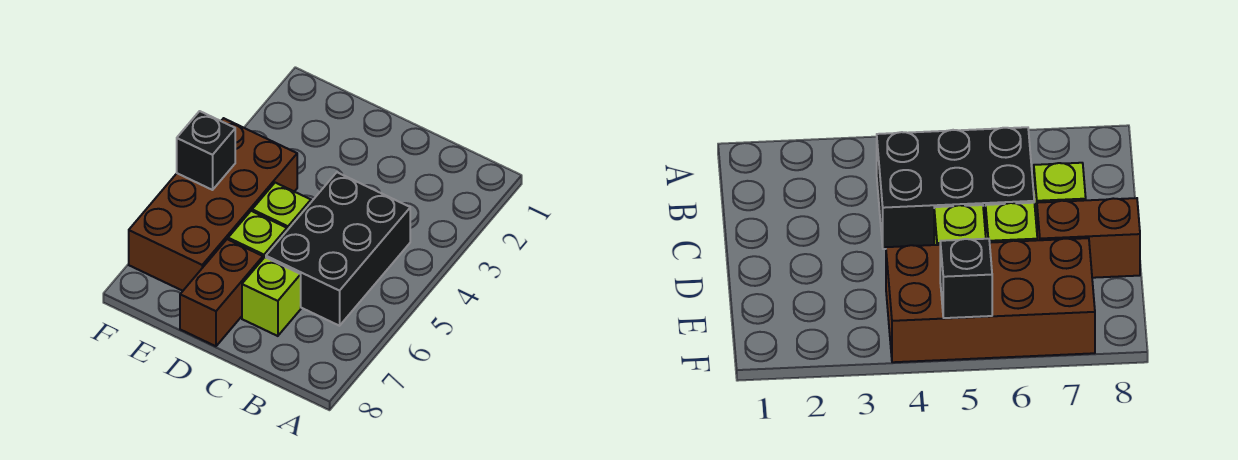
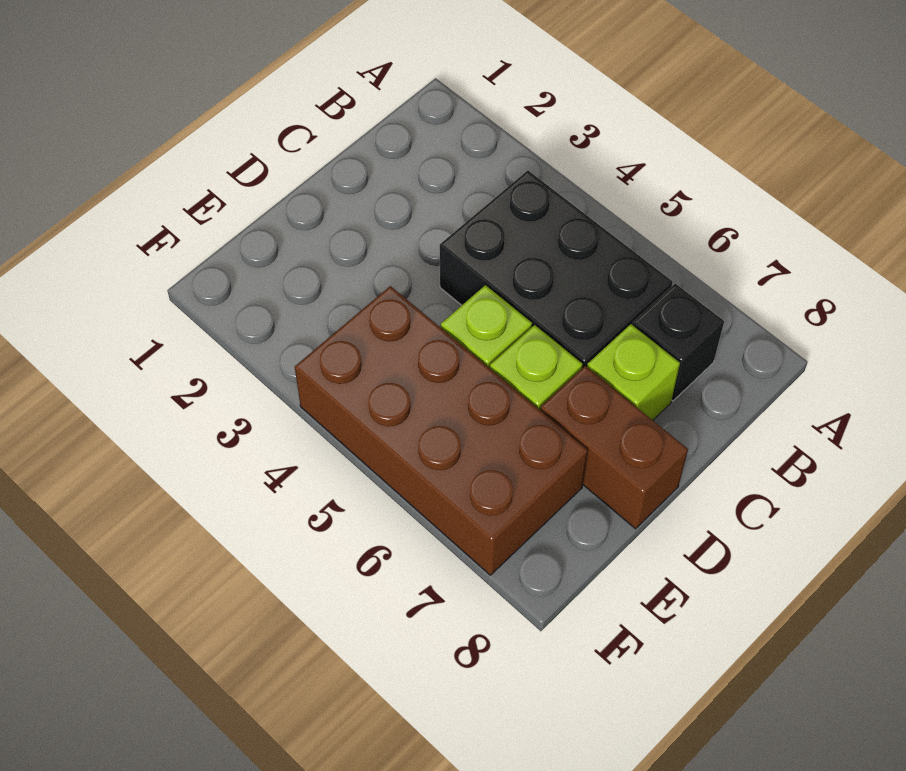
black 1x1 brick [177,111,235,190] -> black 1x1 brick moved to [633,284,724,401]

